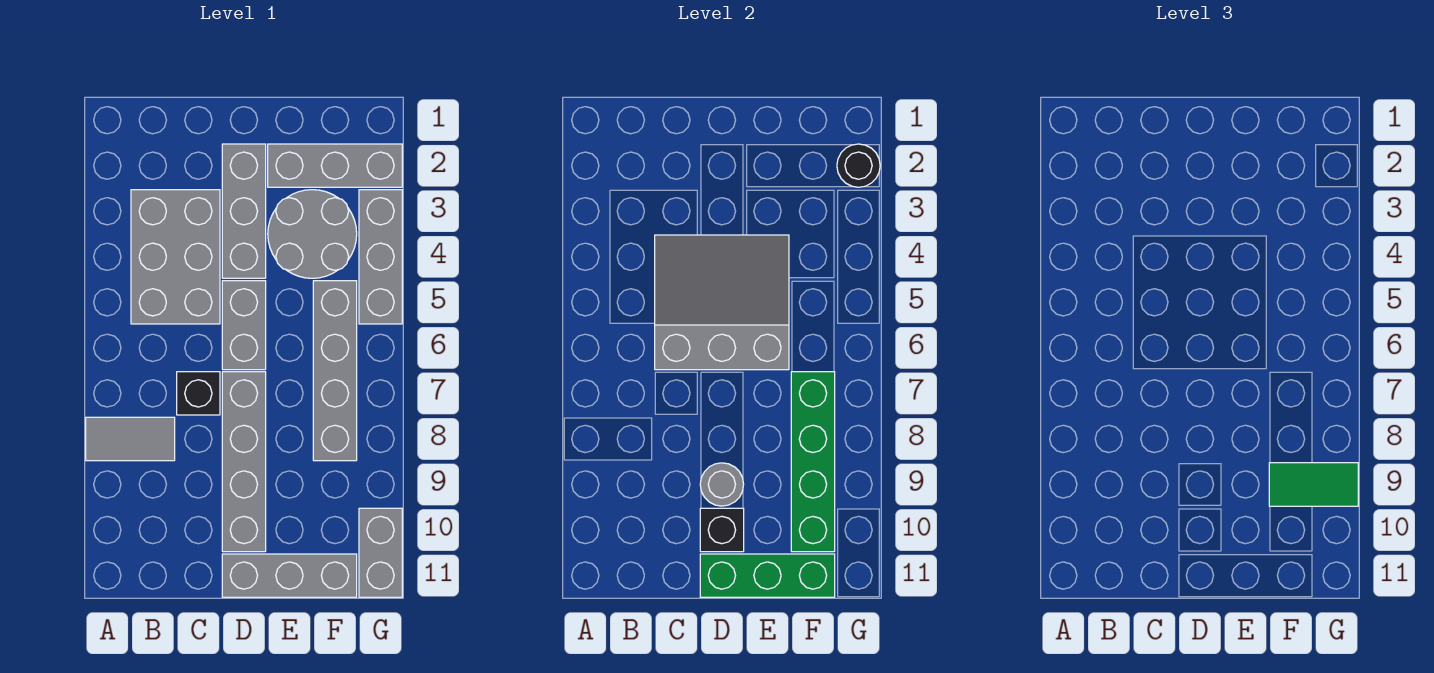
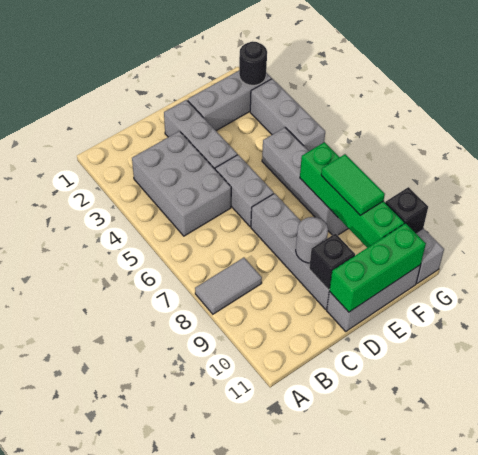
grey 3x3 slope [655,235,789,370] -> none
black 1x1 brick [177,372,220,415] -> black 1x1 brick moved to [386,187,428,233]
grey 2x2 round brick [268,190,357,278] -> none
green 1x2 tile [1269,463,1358,506] -> green 1x2 tile turned to [321,154,385,215]

